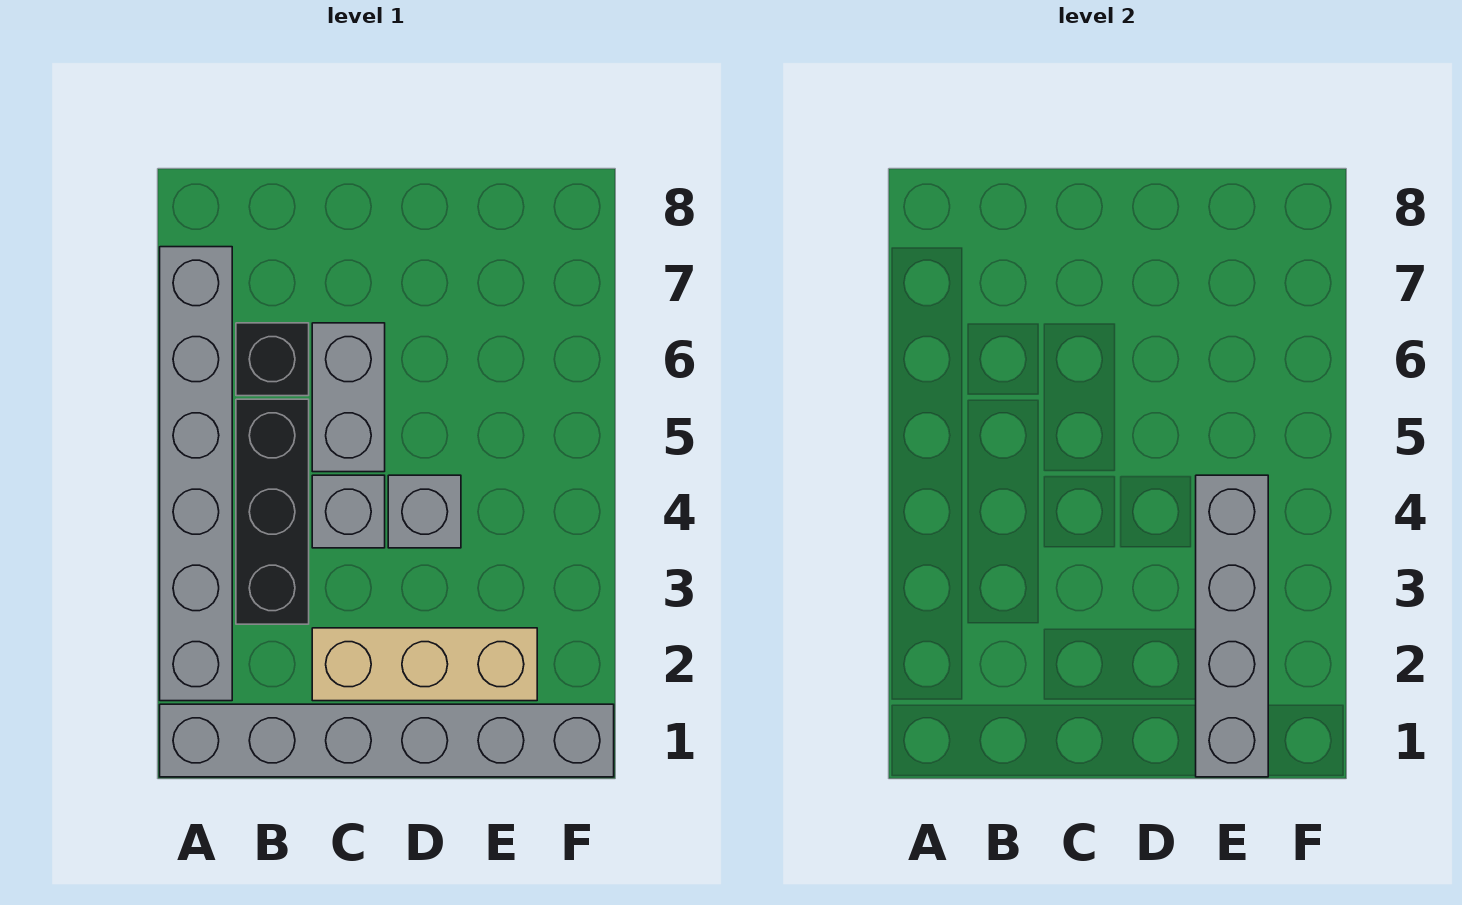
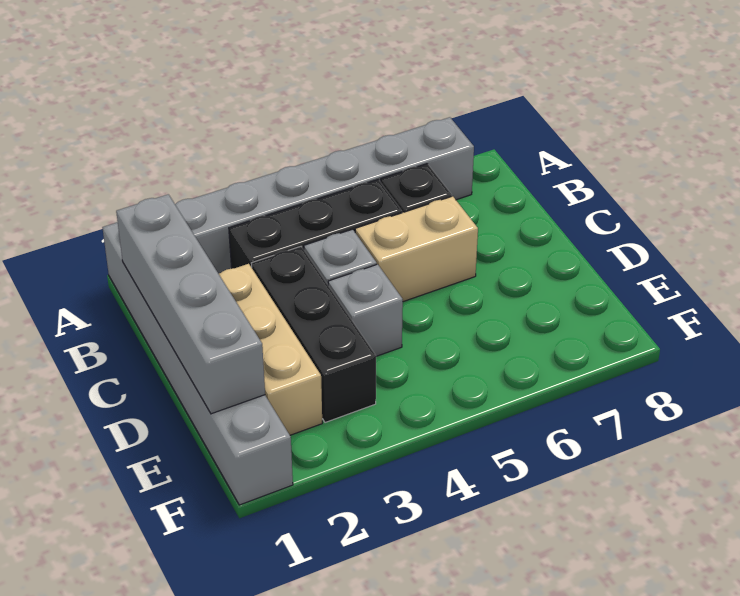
none -> black 1x3 brick [251,247,376,423]
grey 1x2 brick [312,323,385,472] -> tan 1x2 brick [355,196,478,302]
grey 1x4 brick [1196,475,1268,777] -> grey 1x4 brick turned to [116,194,265,414]

